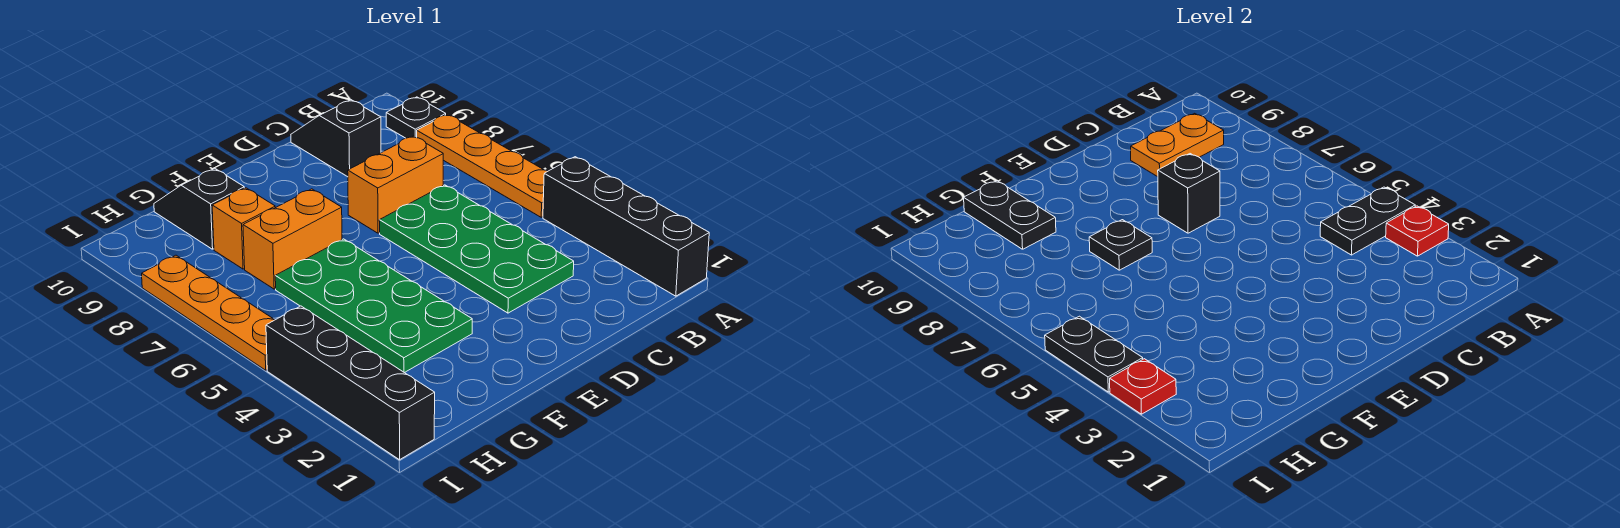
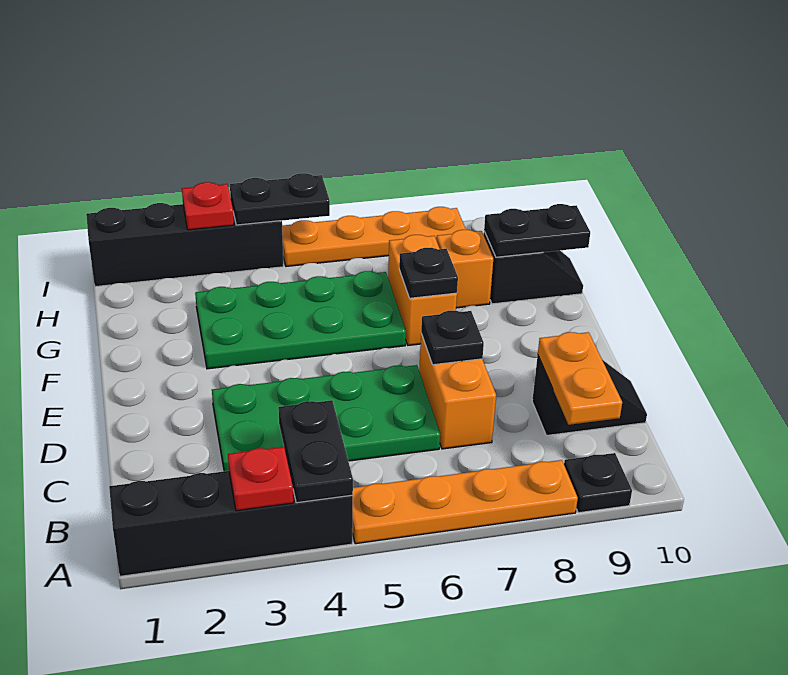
black 1x1 brick [1158,154,1220,233] -> black 1x1 plate [421,311,484,365]

